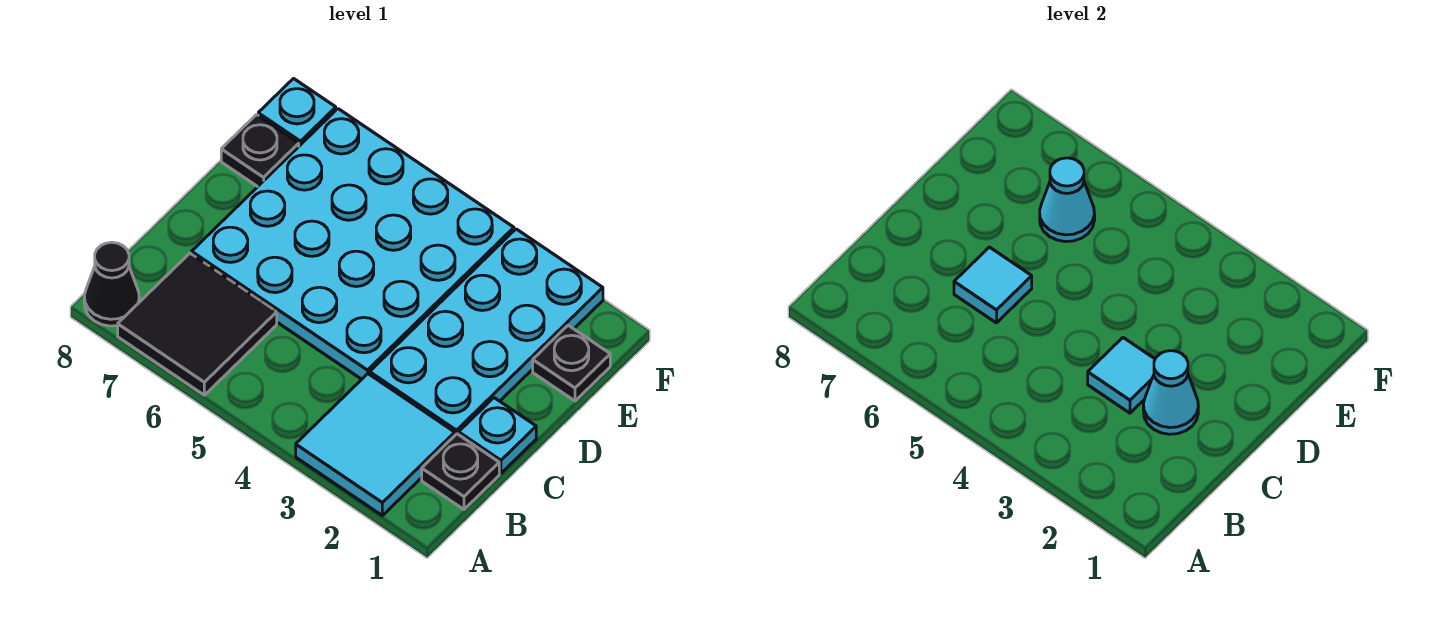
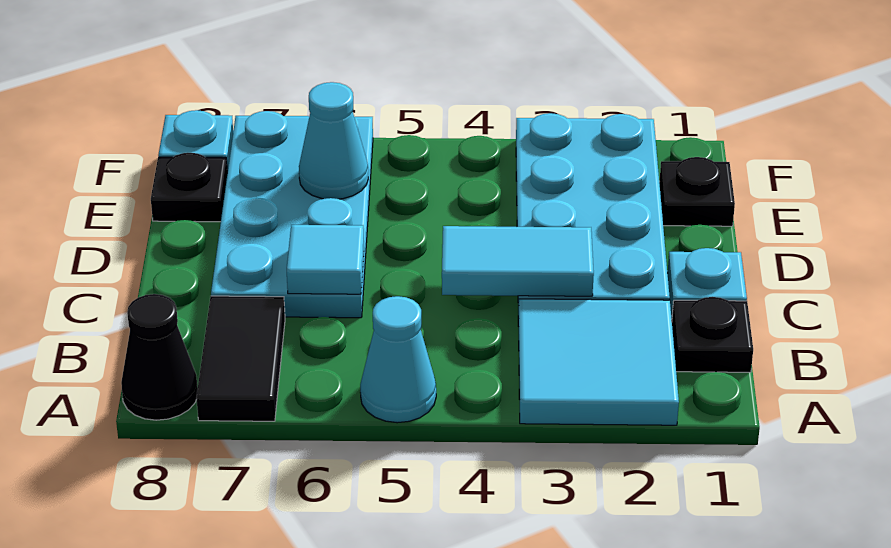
black 2x2 tile [118,253,277,395] -> black 1x2 tile [196,296,285,421]
cyan 1x1 cone [1143,351,1198,434] -> cyan 1x1 cone moved to [360,296,436,423]
cyan 1x1 tile [1088,338,1155,413] -> cyan 1x2 tile [442,226,594,296]
cyan 4x4 plate [192,109,514,379] -> cyan 2x4 plate [211,111,373,318]

